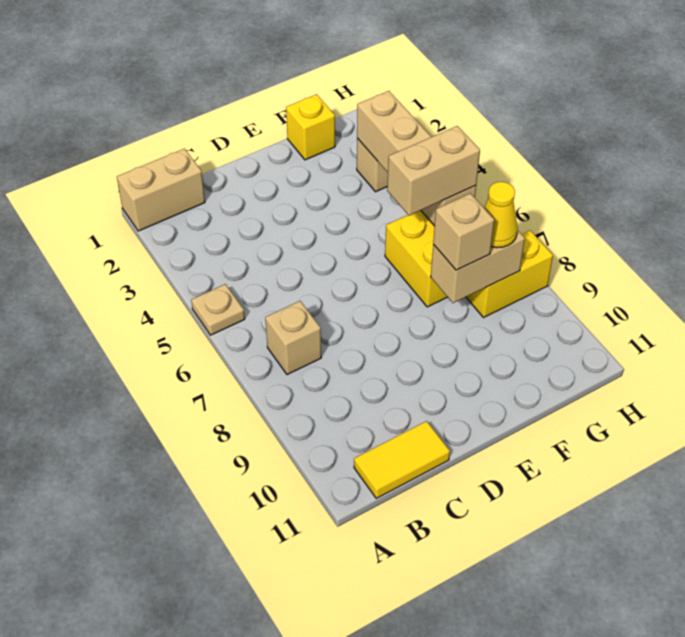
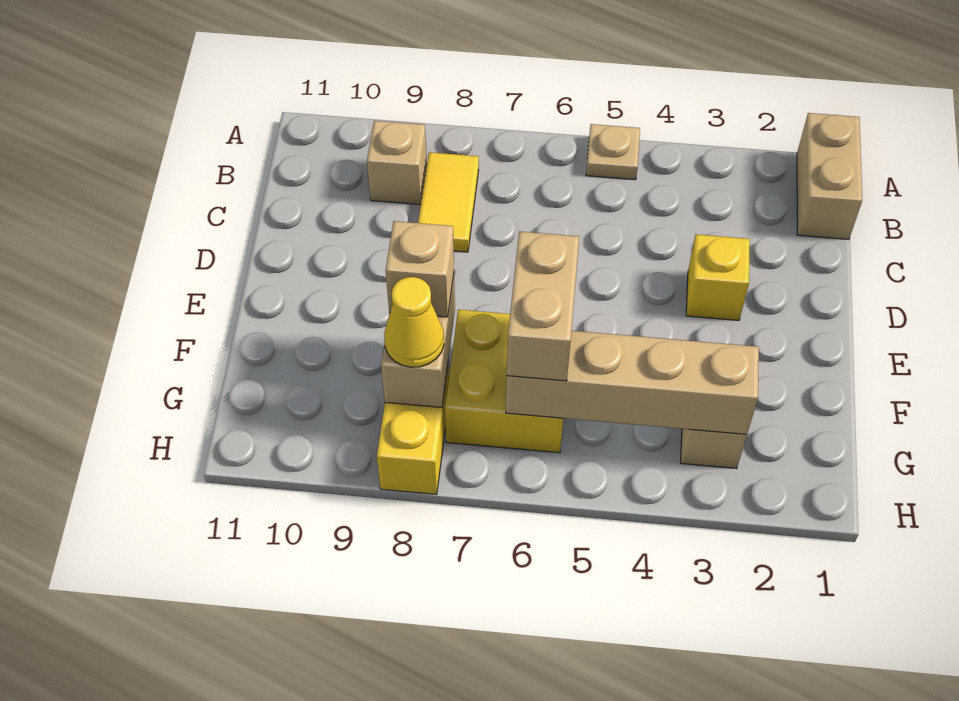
tan 1x1 brick [265,301,321,375] -> tan 1x1 brick moved to [367,121,427,205]
yellow 1x2 tile [354,421,450,498] -> yellow 1x2 tile moved to [418,152,479,252]
yellow 1x1 brick [286,94,335,160] -> yellow 1x1 brick moved to [686,234,750,320]

